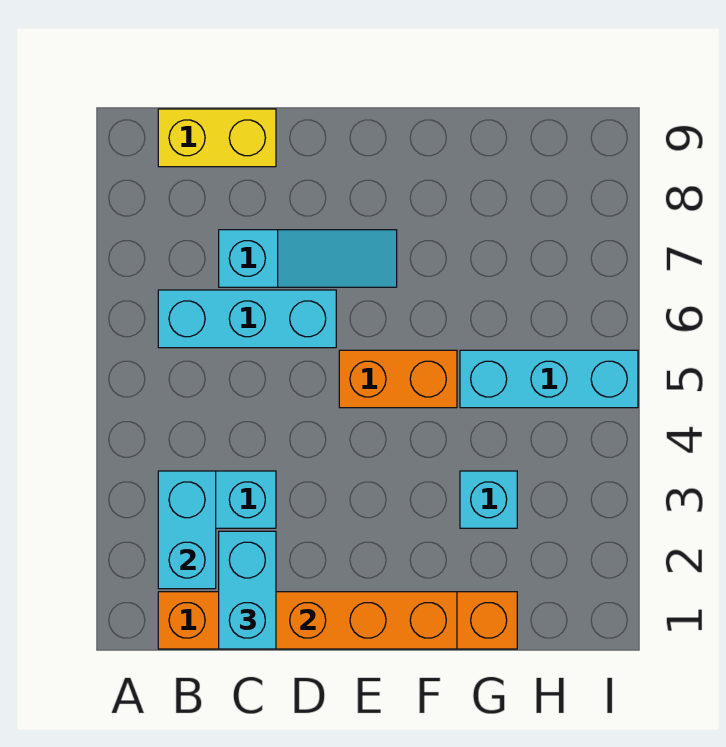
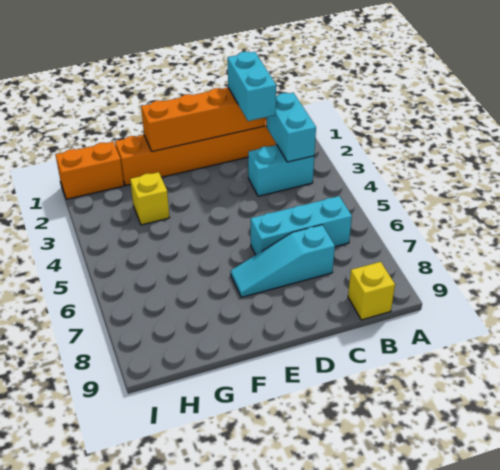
yellow 1x2 brick [158,109,276,167] -> yellow 1x1 brick [348,262,395,320]
orange 1x2 brick [339,350,457,408] -> orange 1x2 brick moved to [55,142,124,199]
cyan 1x1 brick [460,471,517,528] -> yellow 1x1 brick [130,172,169,225]
cyan 1x3 brick [460,350,638,408] -> none

